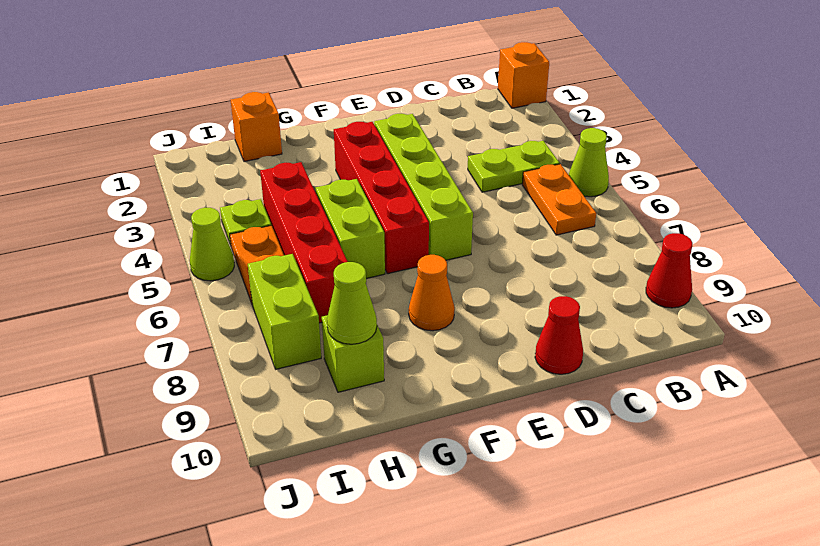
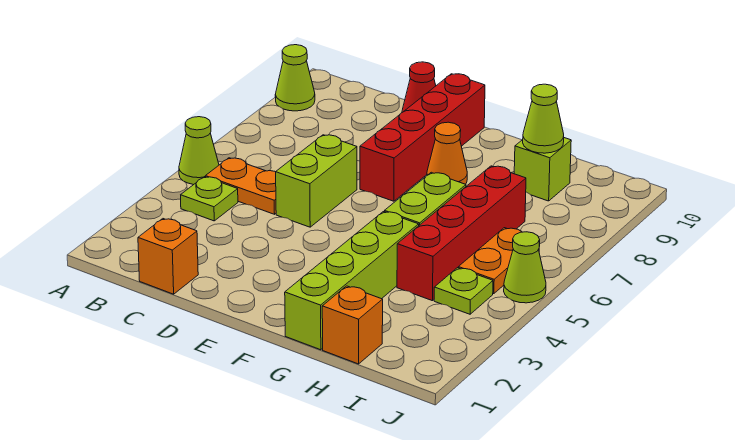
orange 1x1 brick [498,42,549,108] -> orange 1x1 brick moved to [138,219,198,294]
red 1x1 cone [646,233,693,308] -> lime 1x1 cone [275,45,315,111]
lime 1x2 plate [468,141,560,192] -> lime 1x1 plate [181,177,238,221]
orange 1x2 plate [522,164,596,235] -> orange 1x2 plate turned to [205,158,276,214]
lime 1x4 brick [374,114,473,260] -> lime 1x4 brick moved to [285,212,419,350]
red 1x4 brick [334,122,429,274] -> red 1x4 brick moved to [360,74,485,201]
lime 1x2 brick [248,254,321,369] -> lime 1x2 brick moved to [276,135,357,227]

